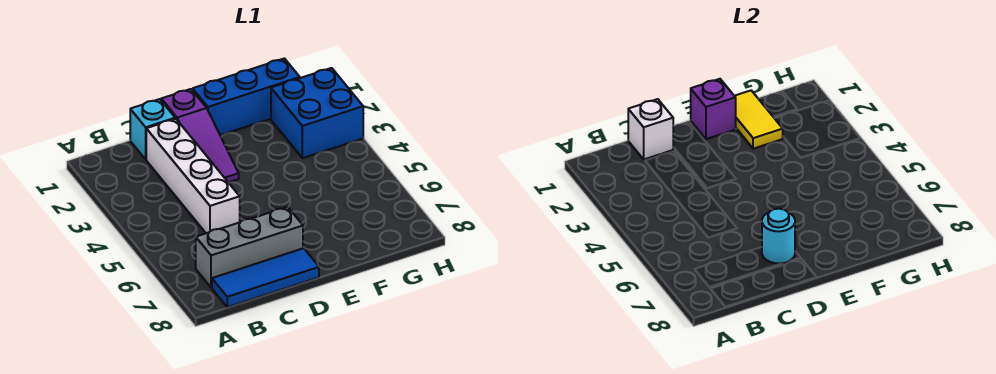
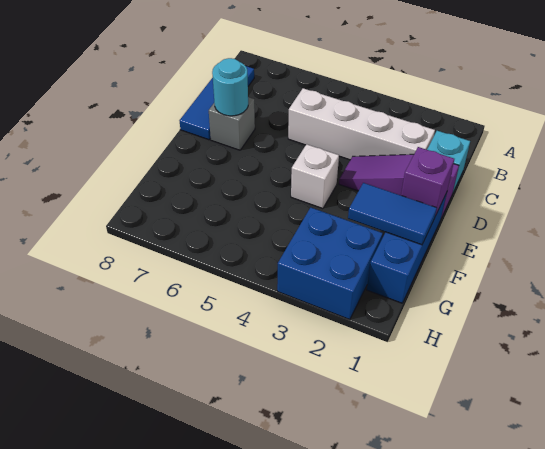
grey 1x3 brick [196,207,303,288] -> grey 1x1 brick [209,97,255,150]
white 1x1 brick [628,99,673,159] -> white 1x1 brick moved to [291,144,339,209]
yellow 1x2 tile [735,91,783,149] -> blue 1x2 tile [348,183,437,245]

